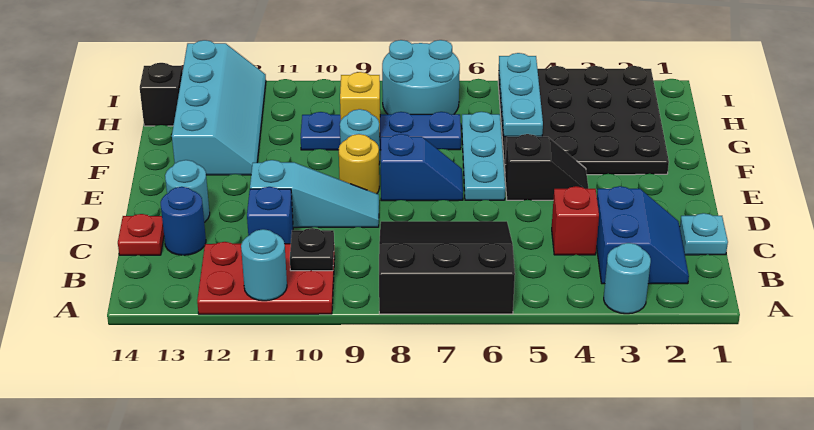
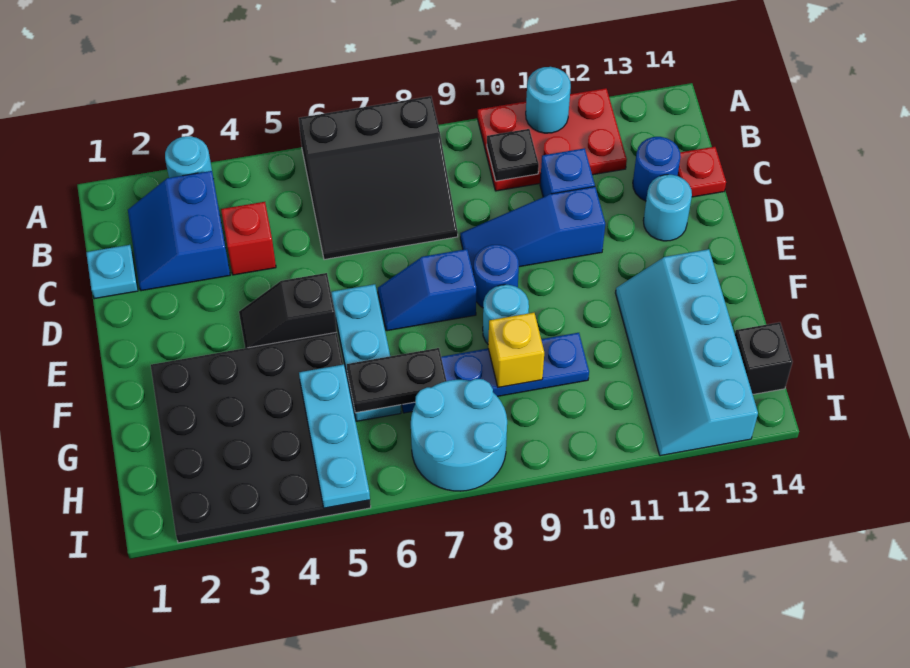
cyan 1x3 slope [250,160,379,227] -> blue 1x3 slope [460,187,605,274]
yellow 1x1 round brick [339,134,379,194] -> blue 1x1 round brick [473,245,519,308]
none -> black 1x2 plate [347,348,446,413]

